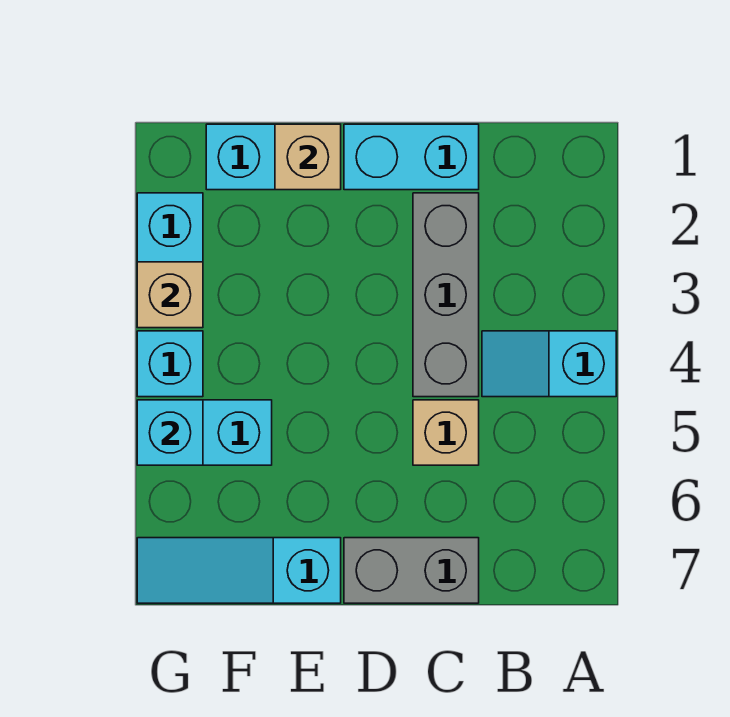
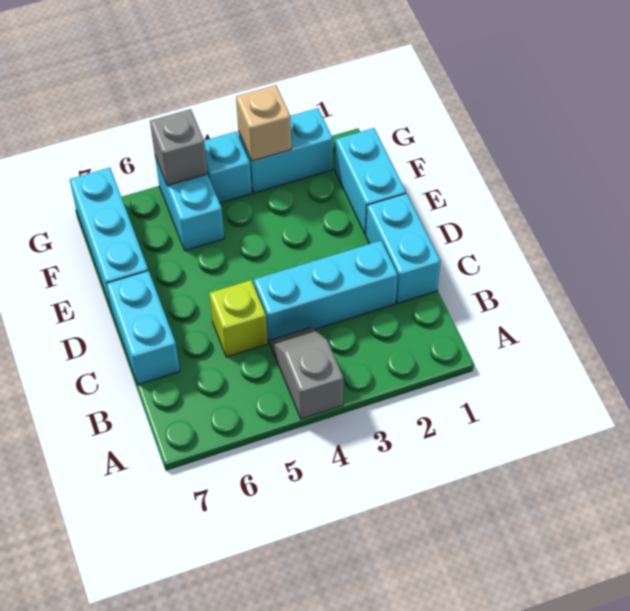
cyan 1x2 slope [482,331,616,397] -> grey 1x2 slope [270,327,343,419]
grey 1x3 brick [413,193,479,397] -> cyan 1x3 brick [254,241,398,343]
tan 1x1 brick [413,400,479,465] -> lime 1x1 brick [209,280,268,357]
grey 1x2 brick [344,538,479,603] -> cyan 1x2 brick [106,271,180,385]
tan 1x1 brick [275,124,341,190] -> none
cyan 1x3 slope [137,538,341,603] -> cyan 1x3 brick [70,168,148,310]
cyan 1x1 brick [137,400,203,465] -> grey 1x1 brick [150,109,208,186]

